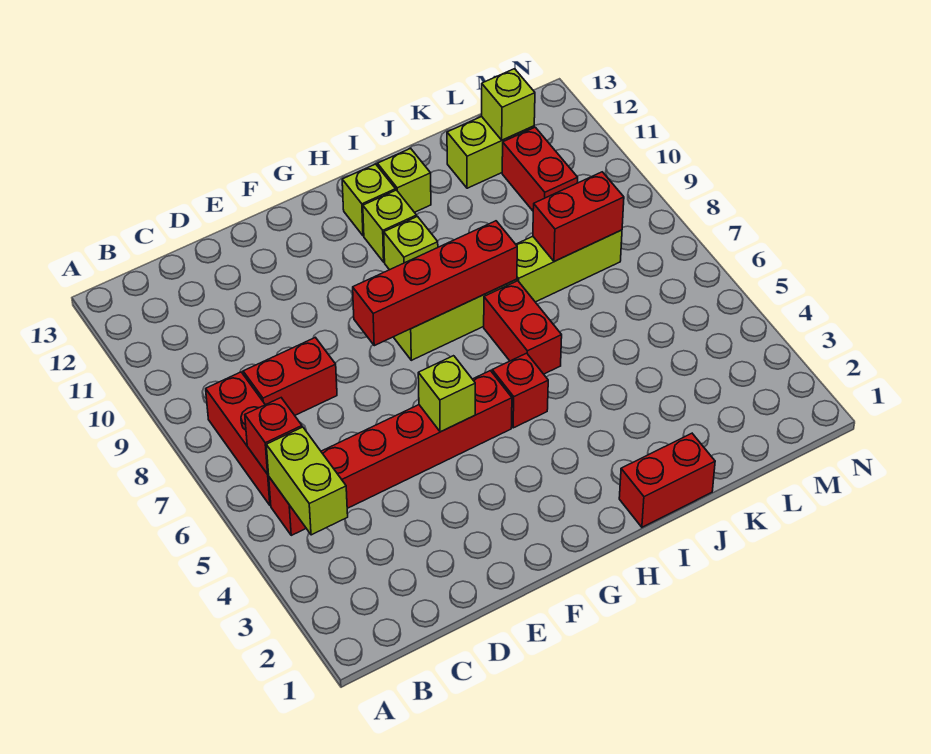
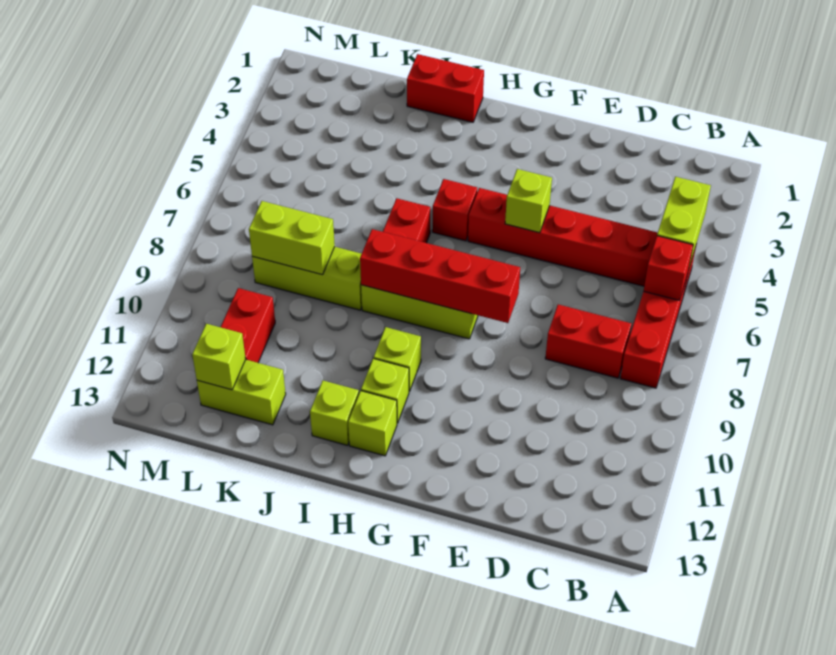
red 1x2 brick [533,172,624,262] -> lime 1x2 brick [249,201,335,275]

